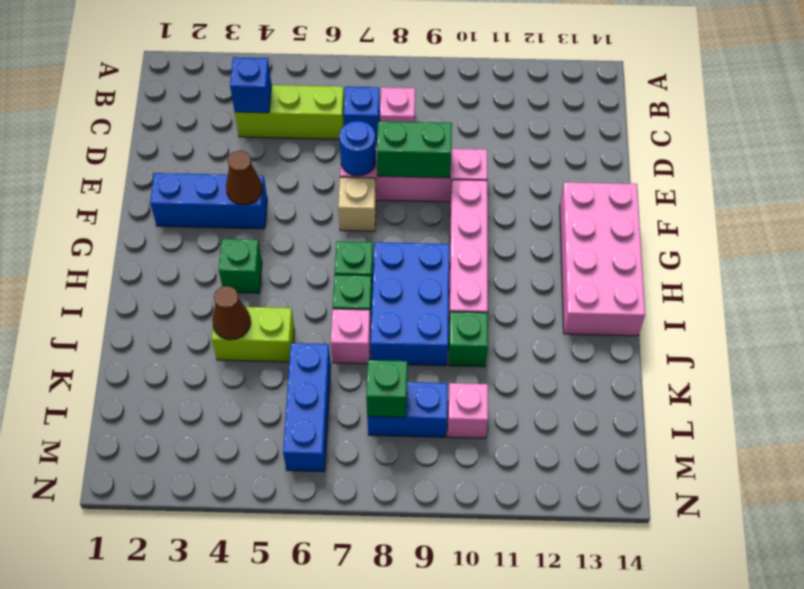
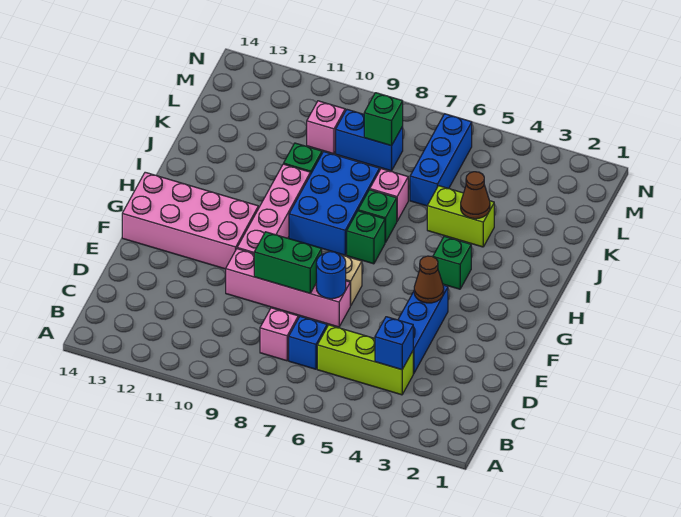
blue 1x3 brick [150,173,267,229] -> blue 1x3 brick turned to [398,285,448,374]
pink 2x4 brick [560,182,645,336] -> pink 2x4 brick turned to [122,172,258,269]

